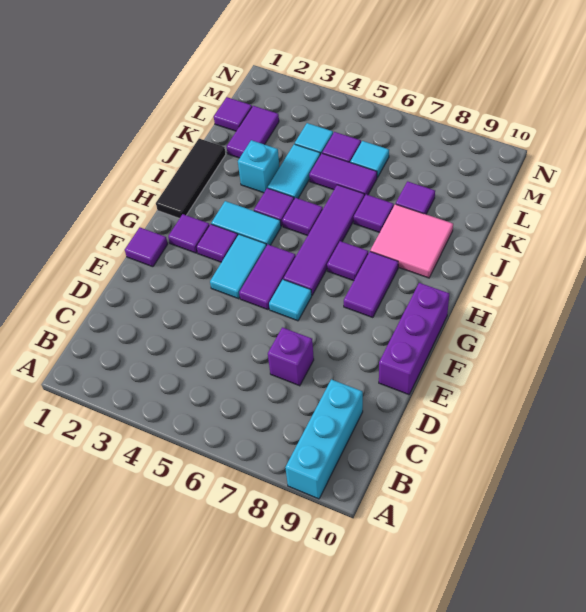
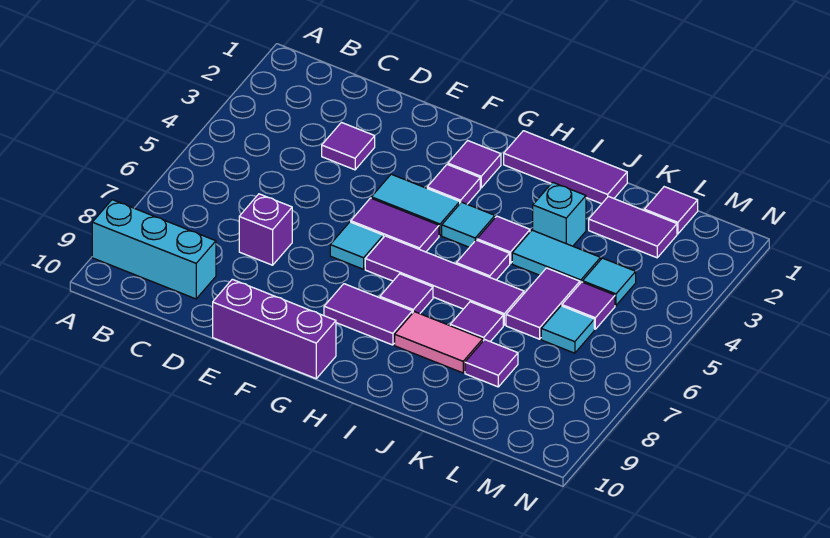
purple 1x1 tile [125,228,168,267] -> purple 1x1 tile moved to [322,123,375,170]
black 1x3 tile [156,139,226,219] -> purple 1x3 tile [504,131,627,204]
cyan 1x2 tile [211,201,281,246] -> cyan 1x1 tile [442,202,495,247]
pink 2x2 tile [370,204,453,278] -> pink 1x2 tile [395,312,483,373]

